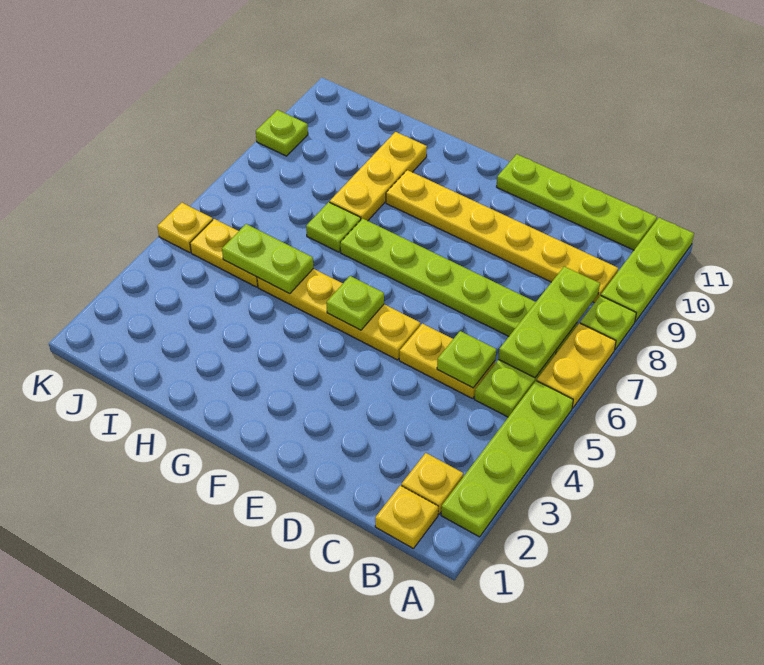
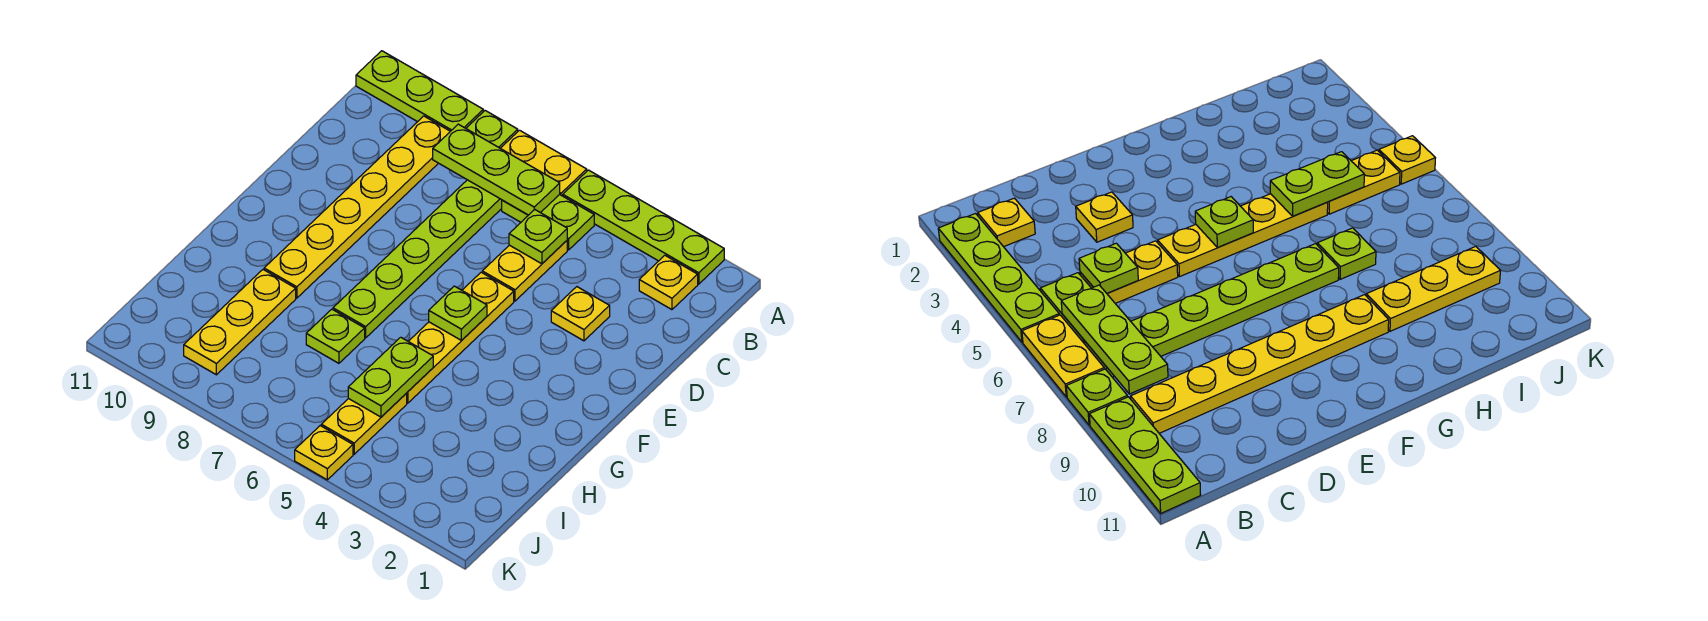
yellow 1x1 plate [375,485,438,549] -> yellow 1x1 plate moved to [551,287,610,341]
lime 1x4 plate [497,154,657,250] -> none
yellow 1x3 plate [330,132,427,221] -> yellow 1x3 plate turned to [184,270,296,375]
lime 1x1 plate [256,110,308,156] -> none

